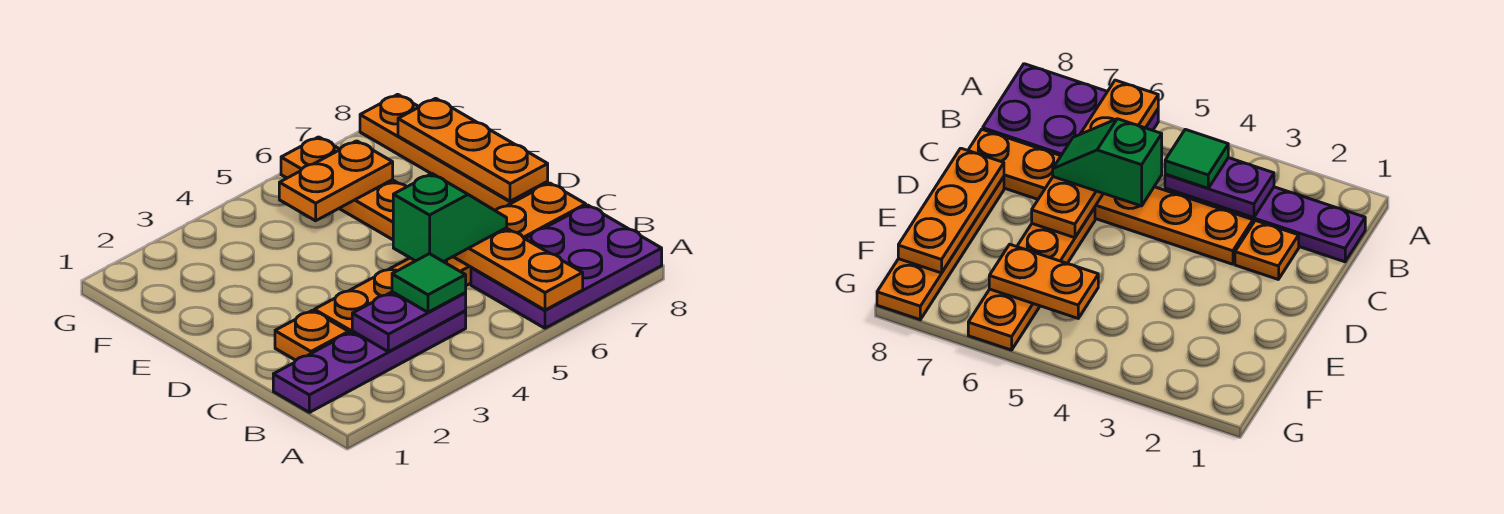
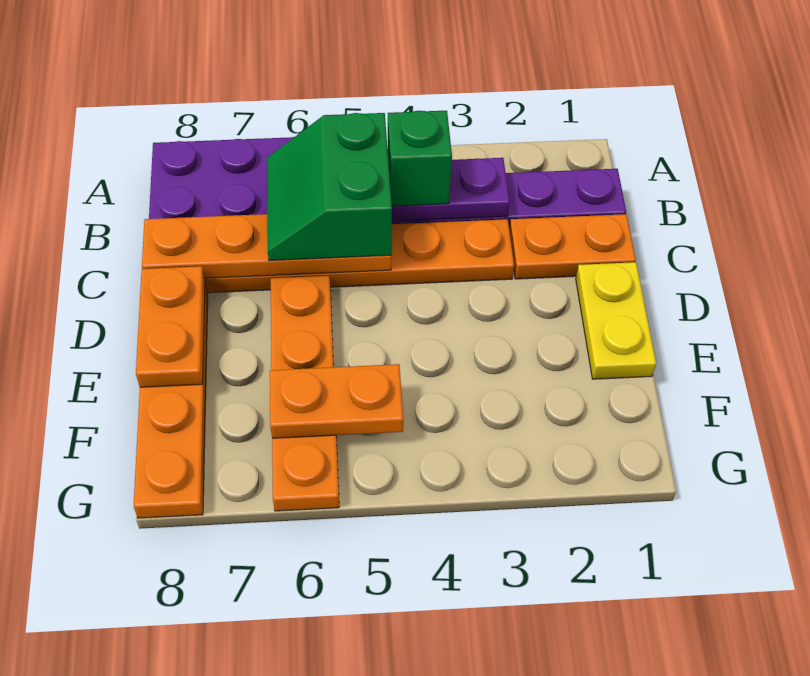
orange 1x4 plate [453,228,583,310] -> orange 1x4 plate turned to [142,214,392,278]
green 1x1 tile [392,254,466,312] -> green 1x1 brick [387,111,452,206]
orange 1x1 plate [275,310,349,360] -> orange 1x2 plate [509,214,636,279]
green 1x2 slope [393,174,507,262] -> green 2x2 slope [267,113,392,260]
none -> yellow 1x2 plate [576,262,656,379]
orange 1x3 plate [398,98,548,201] -> orange 1x2 plate [136,266,205,387]

